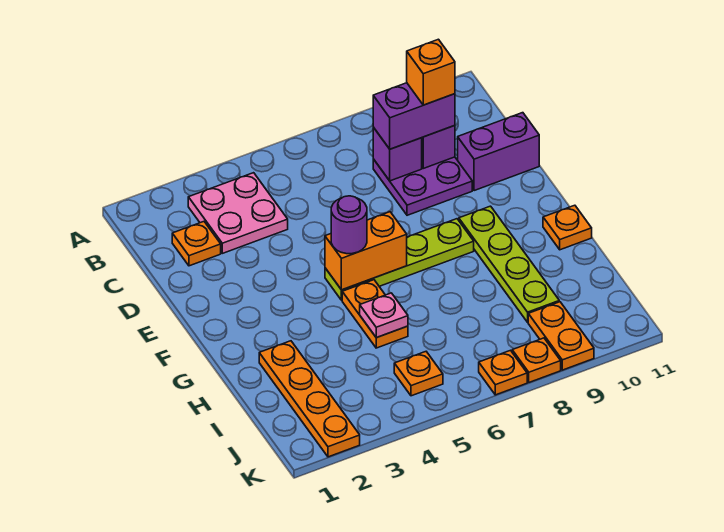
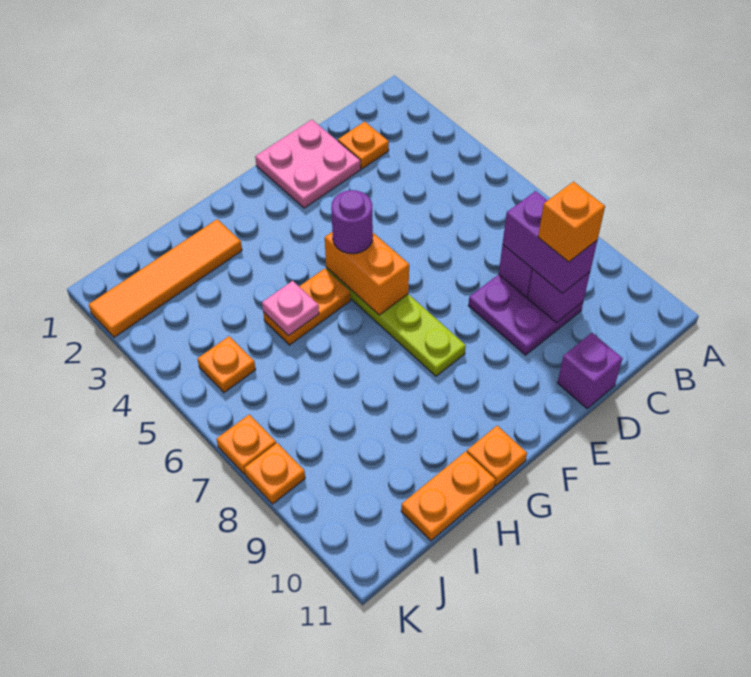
pink 2x2 plate [188,173,288,253] -> pink 2x2 plate moved to [255,120,361,208]
purple 1x2 brick [458,113,539,191] -> purple 1x1 brick [558,333,623,409]
lime 1x4 plate [459,206,559,322] -> none
orange 1x4 plate [259,341,360,457] -> orange 1x4 tile [89,219,242,337]
orange 1x2 plate [528,302,594,370] -> orange 1x2 plate moved to [401,452,495,541]

